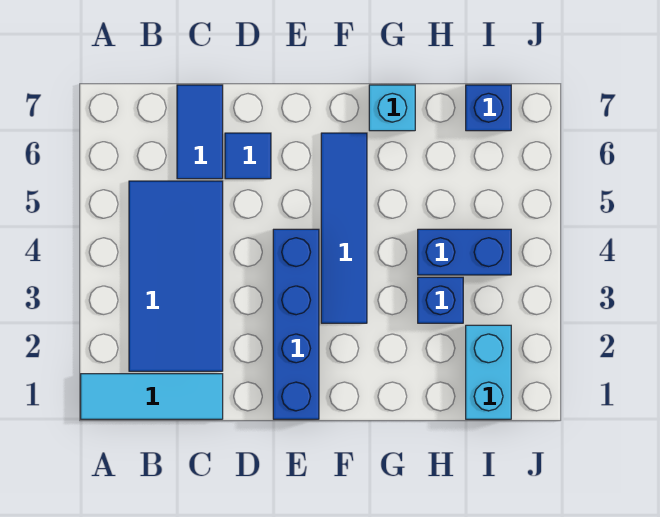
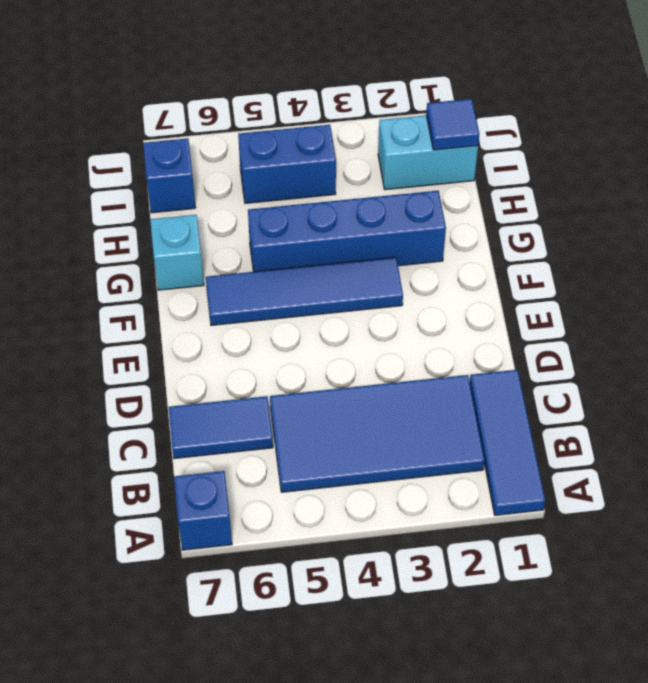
cyan 1x3 tile [81,374,223,419] -> blue 1x3 tile [470,370,545,515]
blue 1x1 tile [225,133,271,179] -> blue 1x1 tile moved to [426,99,479,150]
blue 1x4 brick [273,229,319,419] -> blue 1x4 brick moved to [248,191,446,272]
blue 1x1 brick [418,277,463,323] -> blue 1x1 brick moved to [174,471,232,550]
blue 1x2 brick [418,229,511,275] -> blue 1x2 brick turned to [238,125,336,203]

